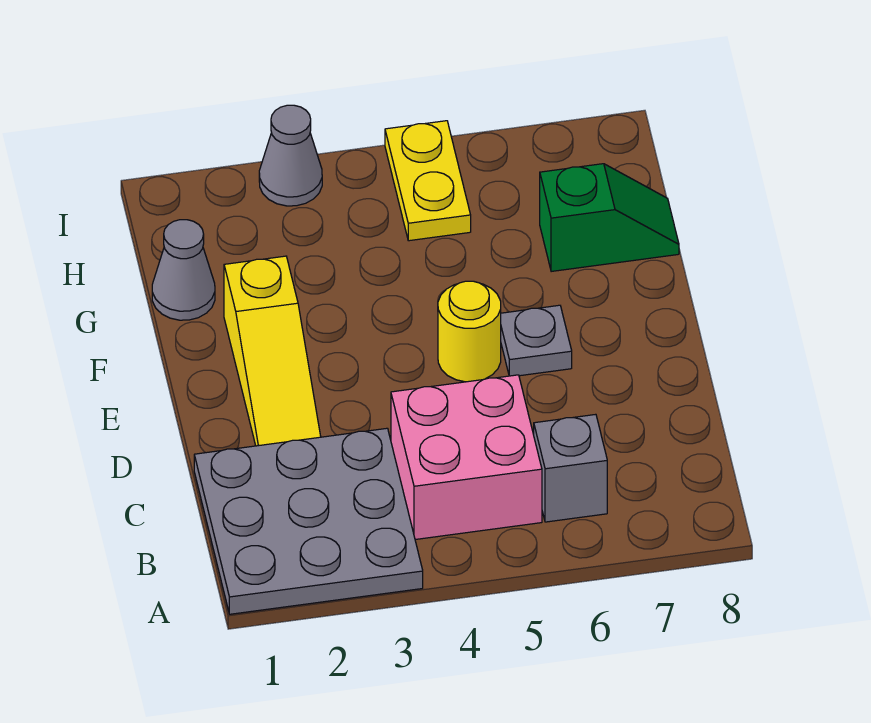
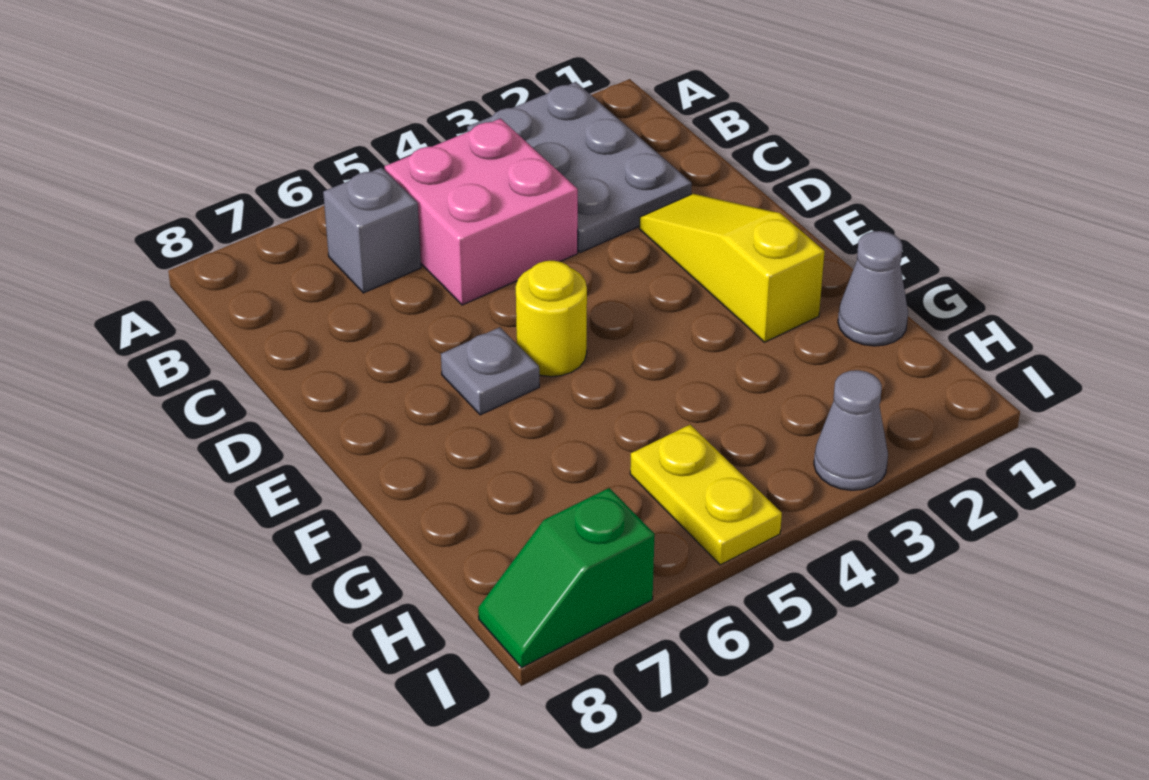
grey 3x3 plate [194,428,423,614] -> grey 2x3 plate [467,82,692,252]
green 1x2 slope [540,164,679,272] -> green 1x2 slope moved to [478,488,655,667]

